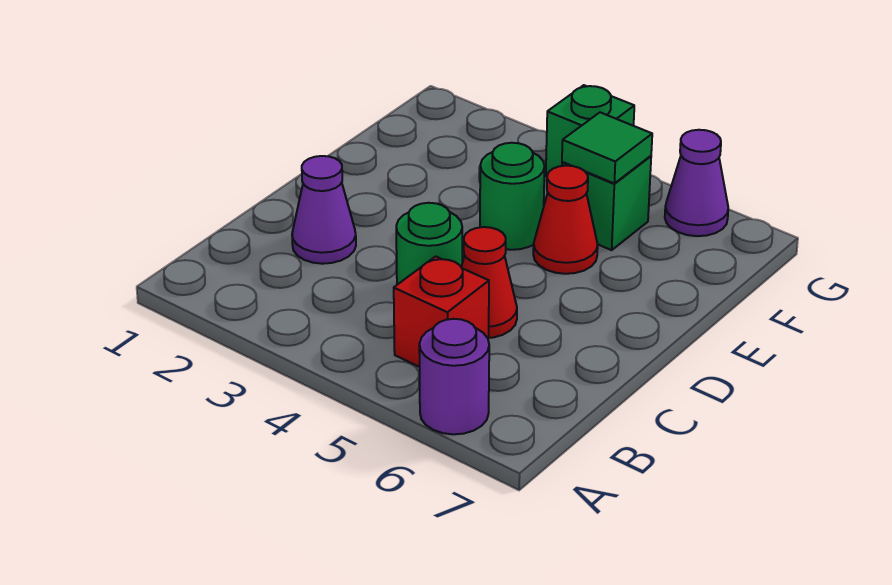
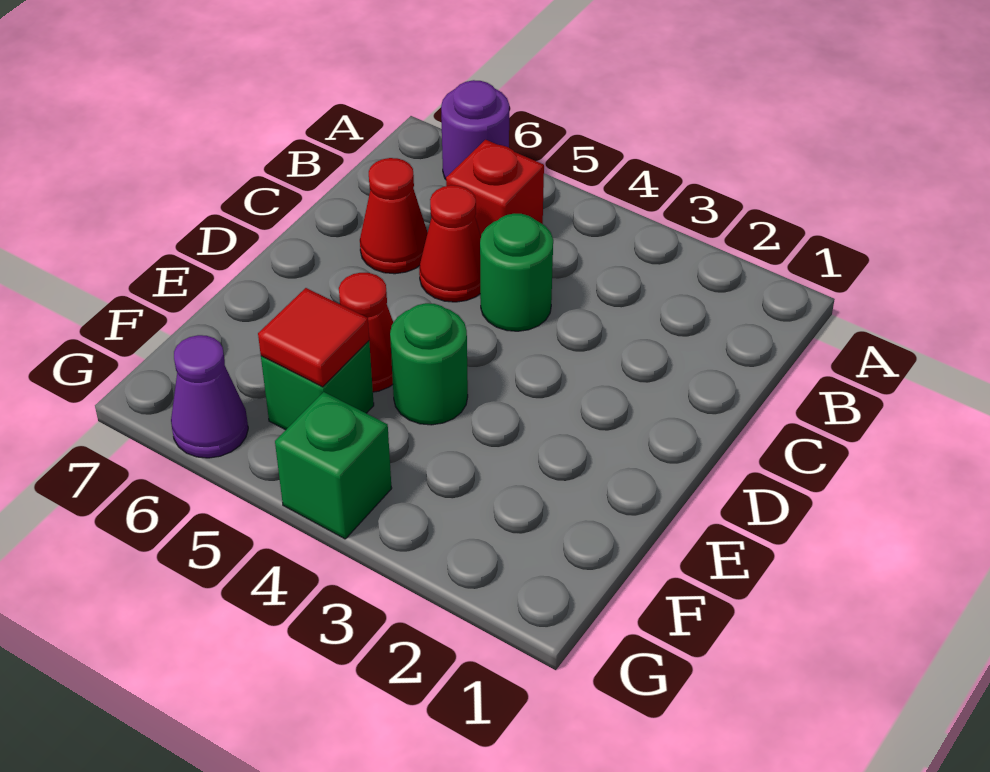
purple 1x1 cone [292,156,356,264] -> none
none -> red 1x1 cone [360,158,428,274]
green 1x1 tile [562,112,652,183] -> red 1x1 tile [258,288,369,387]

